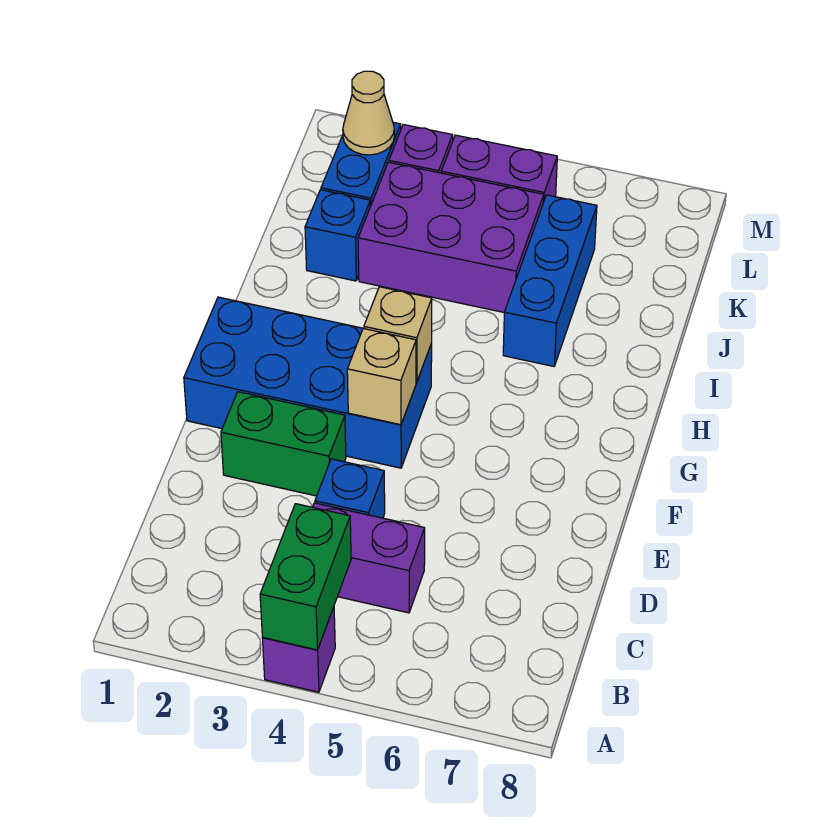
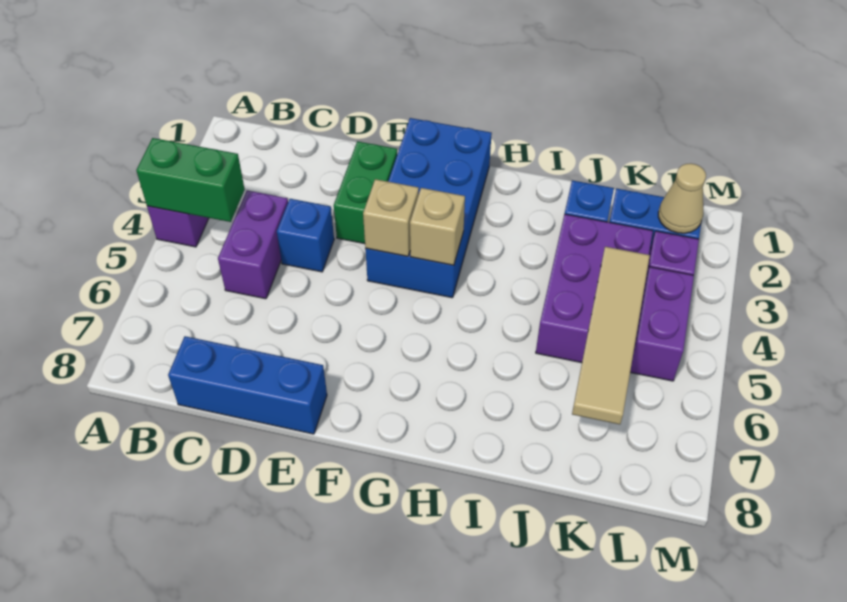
blue 1x3 brick [503,195,597,366] -> blue 1x3 brick moved to [168,336,327,434]
none -> tan 1x4 tile [572,247,650,424]

